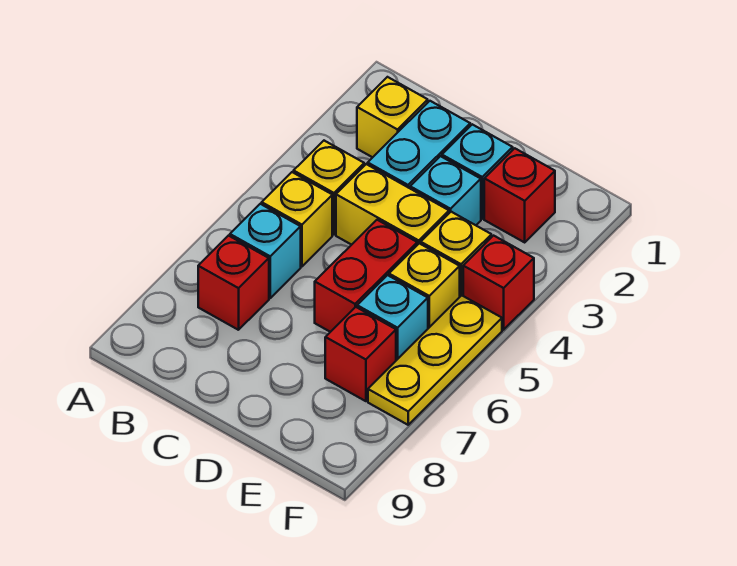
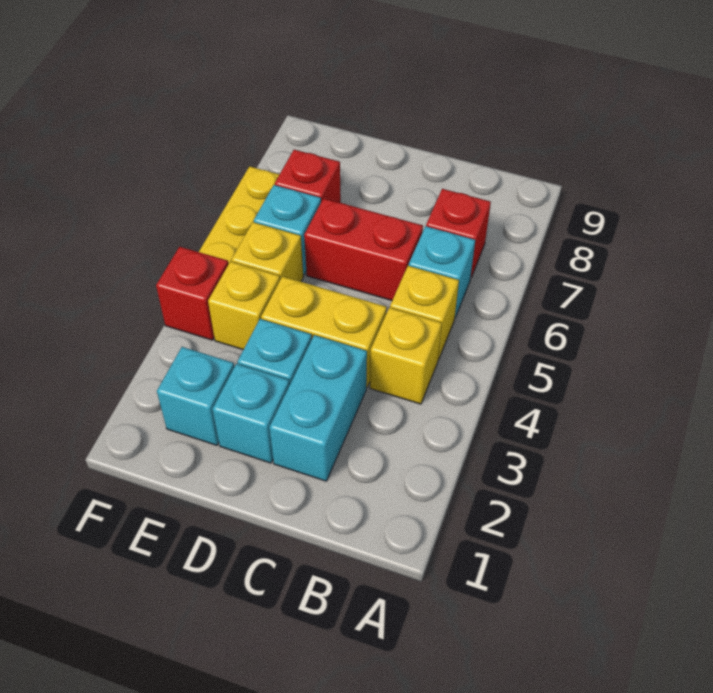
yellow 1x1 brick [357,77,428,157] -> none
red 1x2 brick [315,220,417,332] -> red 1x2 brick turned to [304,198,423,300]
red 1x1 brick [484,148,555,242] -> cyan 1x1 brick [157,347,234,445]

